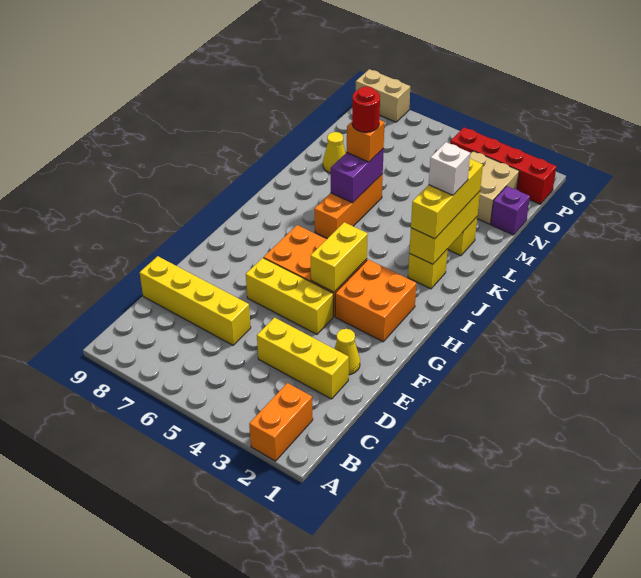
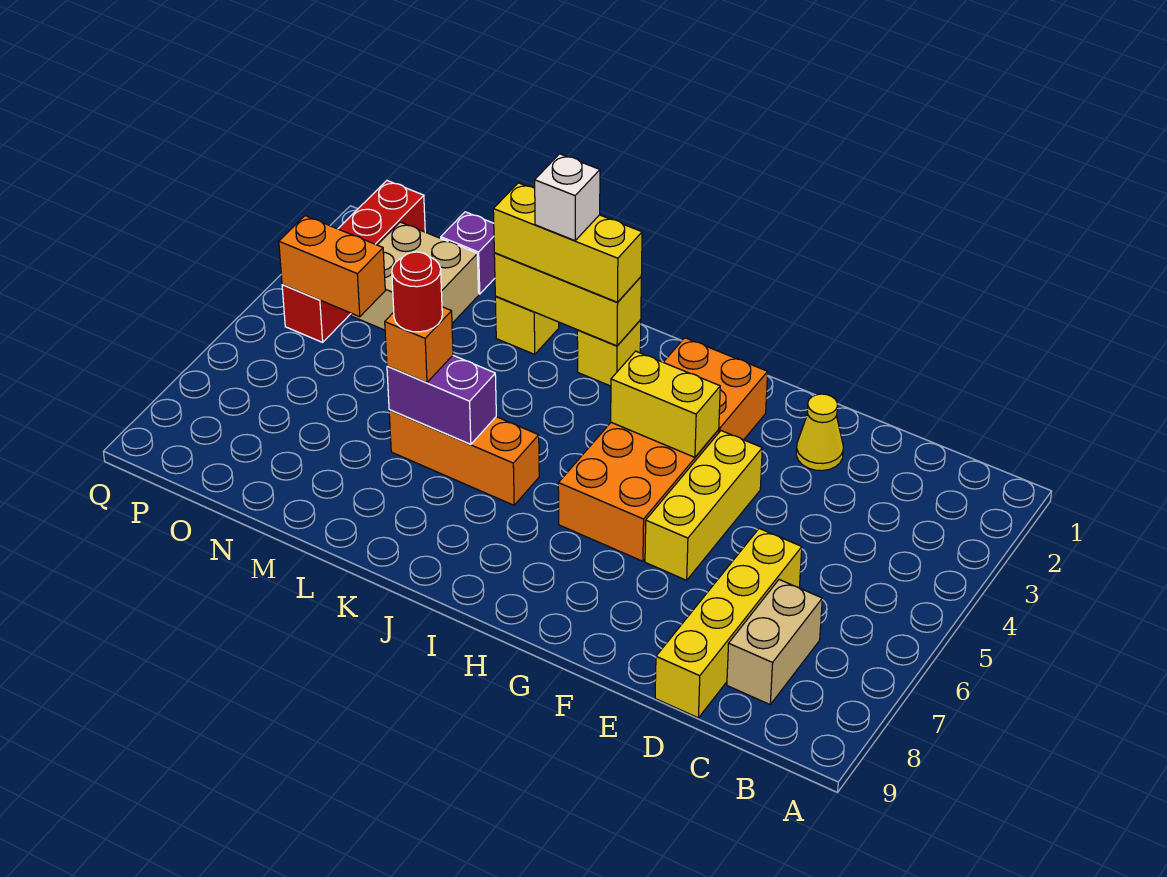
orange 1x2 brick [249,383,313,461] -> orange 1x2 brick moved to [279,216,385,317]
yellow 1x3 brick [257,318,349,399] -> none
yellow 1x1 cone [323,132,346,173] -> none
tan 1x2 brick [356,69,410,122] -> tan 1x2 brick moved to [727,580,822,704]

